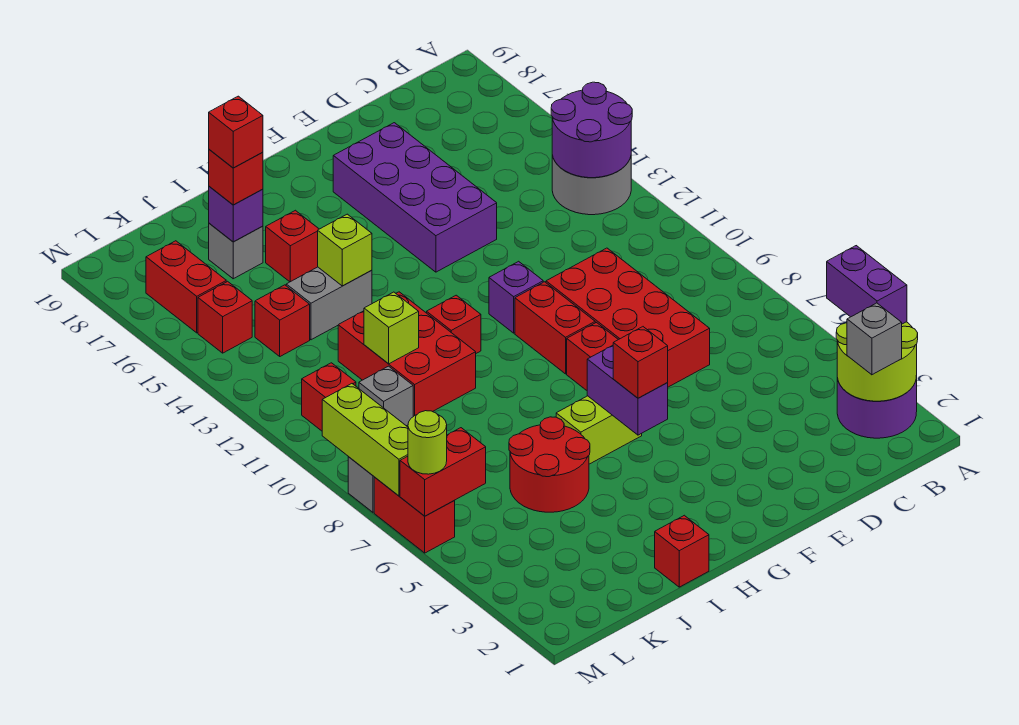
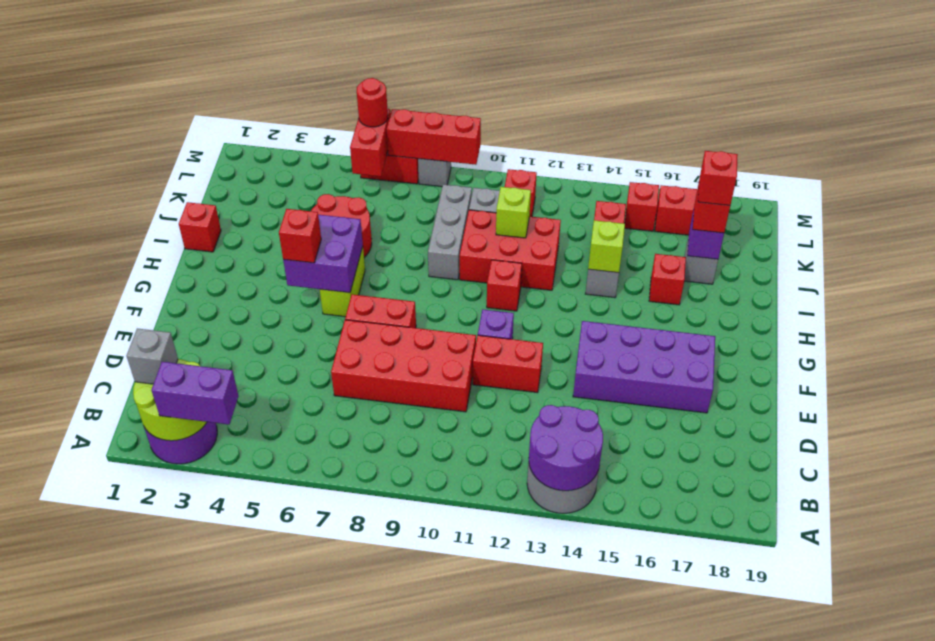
red 1x2 brick [515,282,595,374] -> red 1x2 brick moved to [473,335,543,393]
purple 1x2 brick [587,345,668,435] -> purple 2x2 brick [283,215,363,293]
none -> grey 1x3 brick [428,184,472,280]
lime 1x1 round brick [408,411,447,474] -> red 1x1 round brick [357,78,388,127]
lime 1x3 brick [322,384,408,496] -> red 1x3 brick [387,109,481,165]

